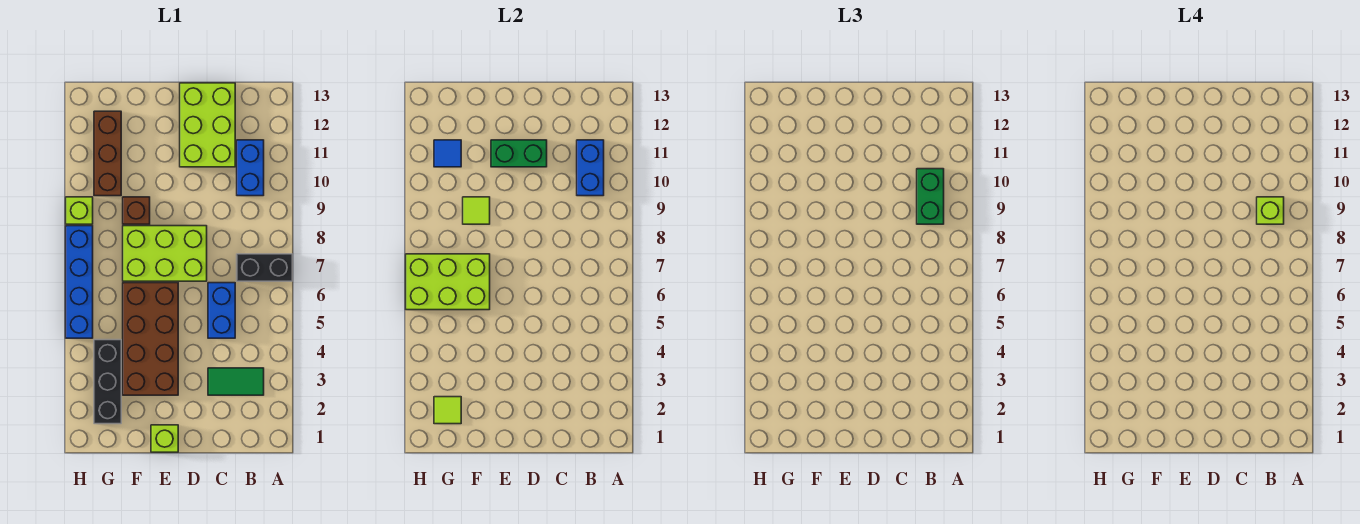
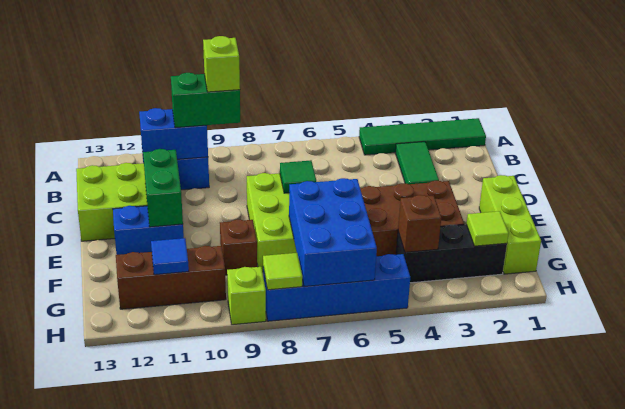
none -> green 1x4 tile [359,118,486,155]
black 1x2 brick [237,254,292,281] -> none
blue 1x2 brick [208,283,235,338] -> blue 1x2 brick moved to [113,206,184,255]
none -> green 1x1 tile [280,160,316,193]
lime 1x1 brick [151,425,178,452] -> lime 1x3 brick [479,175,541,274]
lime 2x3 brick [406,254,490,310] -> blue 2x3 brick [289,178,377,287]
lime 1x1 tile [463,197,490,224] -> lime 1x1 tile moved to [263,253,302,290]
none -> brown 1x1 brick [398,195,441,252]

